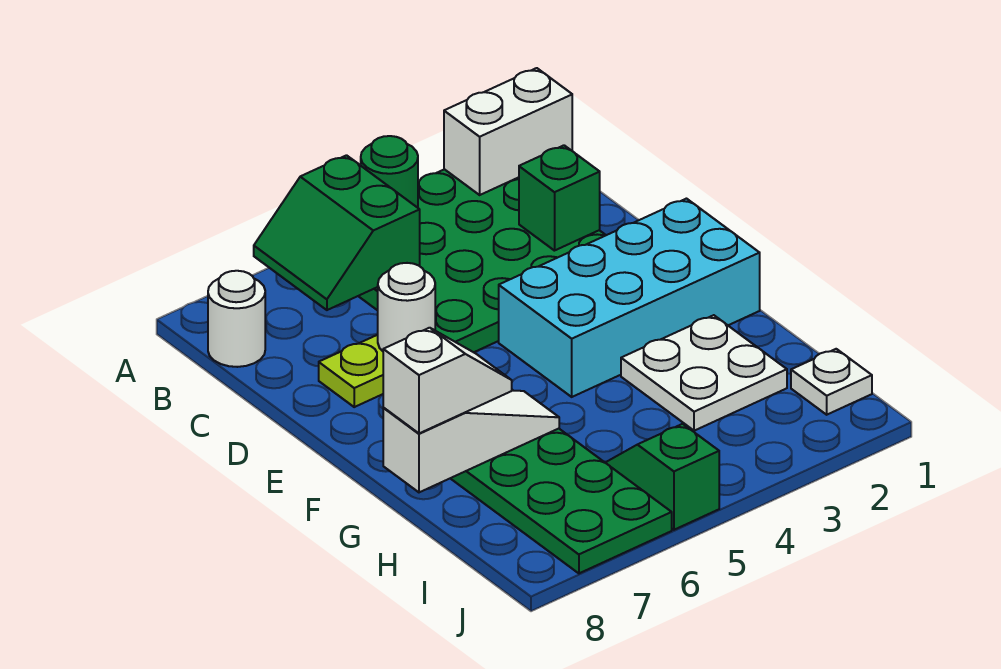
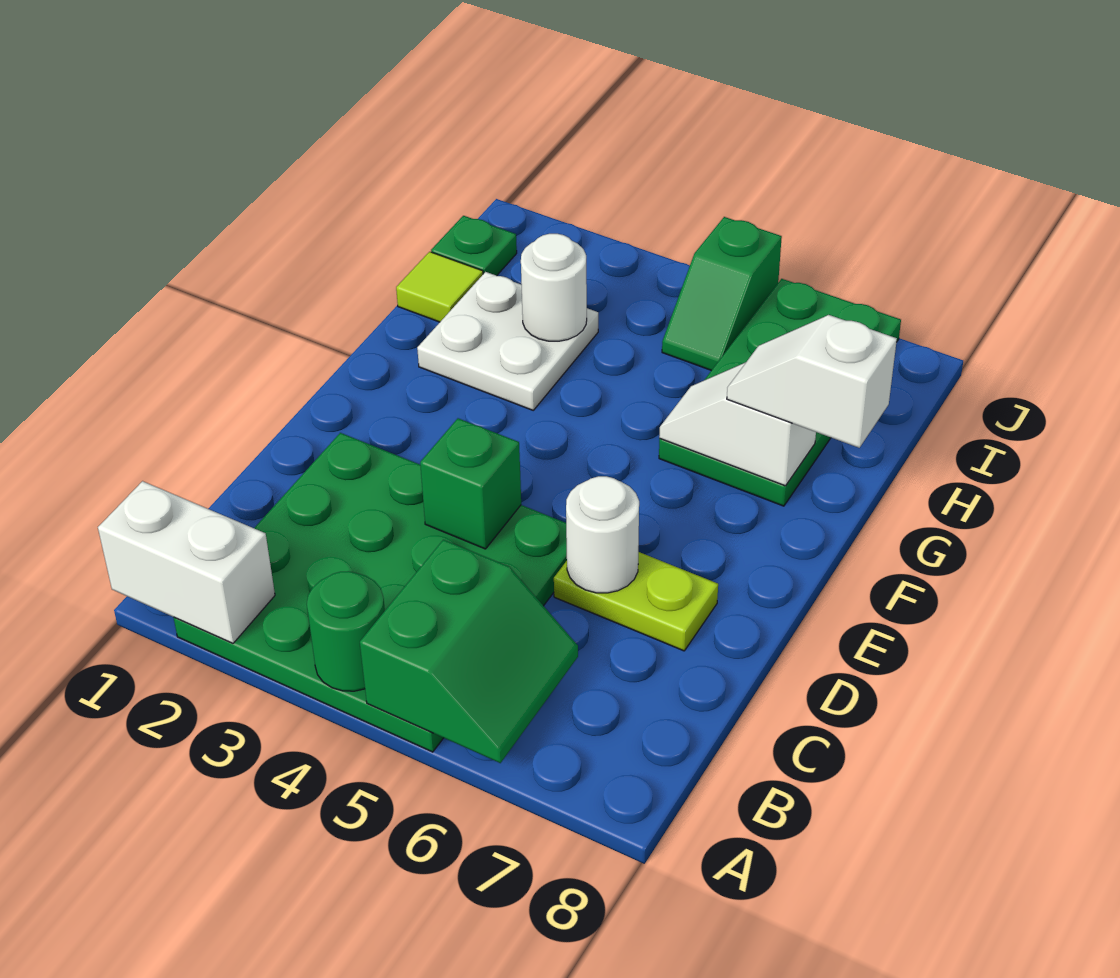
white 1x1 round brick [208,271,265,367] -> white 1x1 round brick moved to [521,234,587,341]
green 1x1 brick [519,145,600,251] -> green 1x1 brick moved to [420,418,521,549]
cyan 2x4 brick [499,199,760,397] -> none
white 1x3 slope [383,390,559,492] -> white 1x2 slope [659,362,816,486]
none -> lime 1x1 tile [396,252,483,322]
white 1x1 plate [791,349,872,415] -> green 1x1 plate [431,216,517,276]

